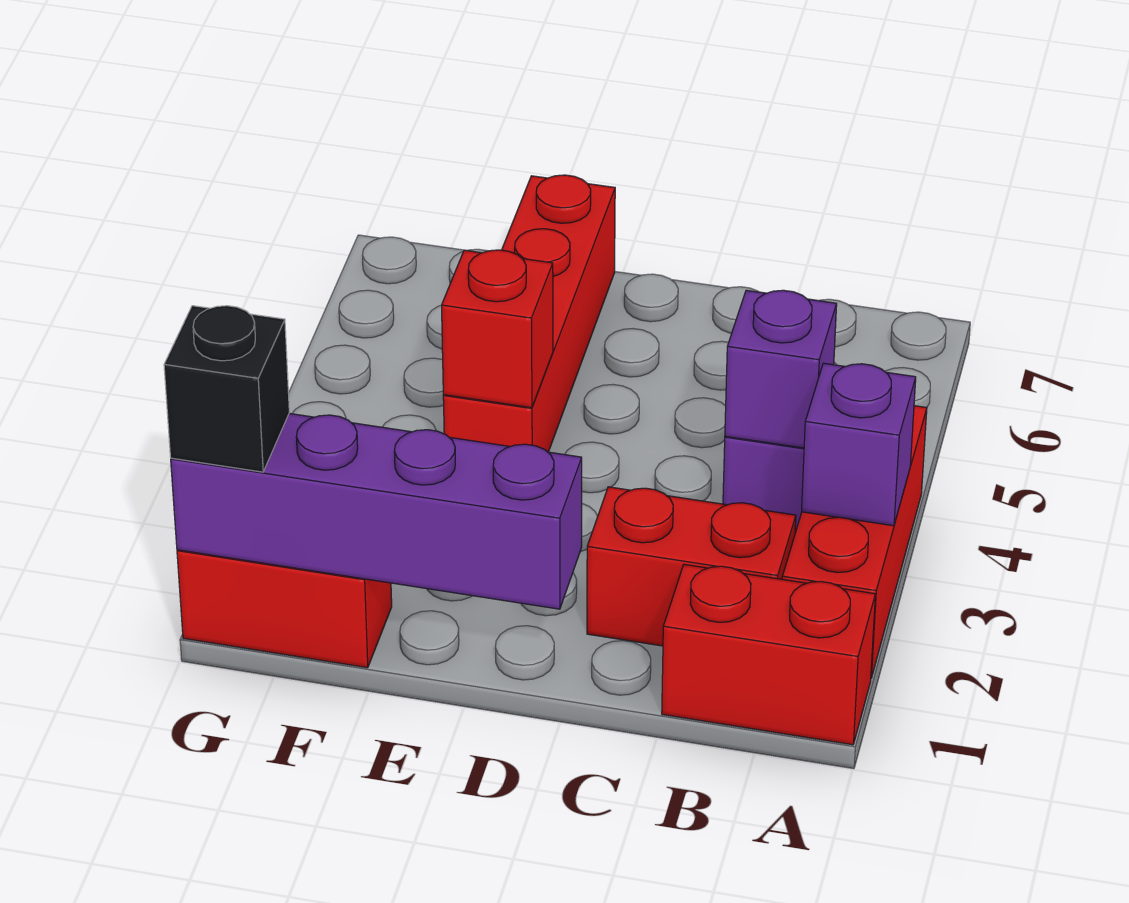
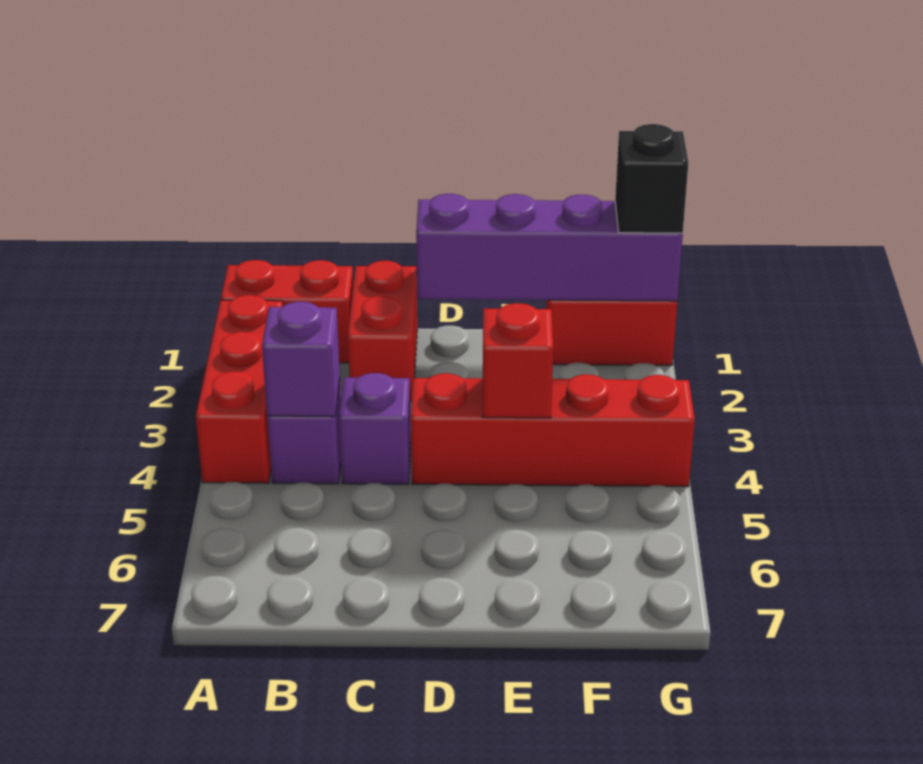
purple 1x1 brick [802,363,916,526] -> purple 1x1 brick moved to [339,373,411,484]
red 1x2 brick [587,487,796,646] -> red 1x2 brick turned to [348,261,417,402]
red 1x4 brick [443,175,615,452] -> red 1x4 brick turned to [411,373,695,487]

